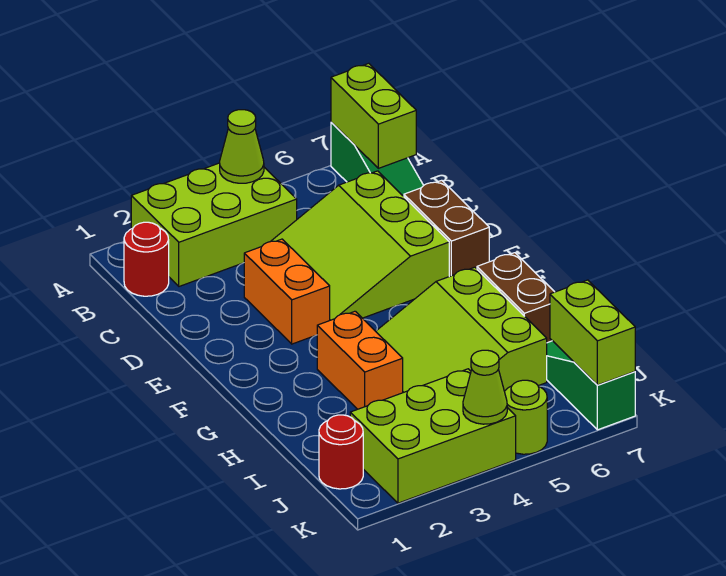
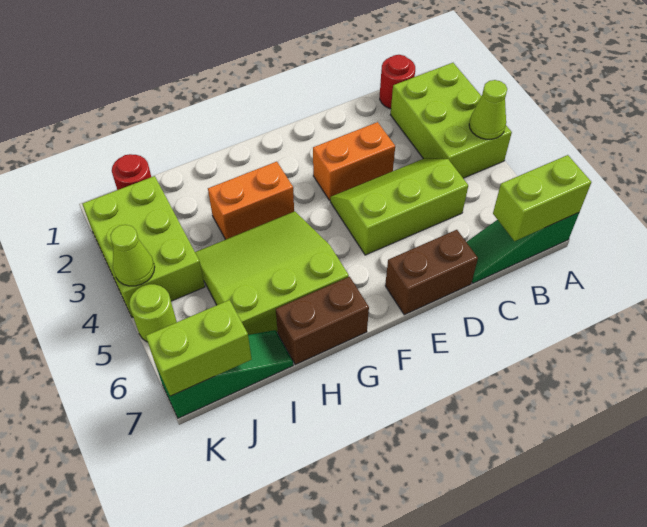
lime 3x3 slope [272,171,449,320] -> lime 2x3 slope [330,158,468,255]

